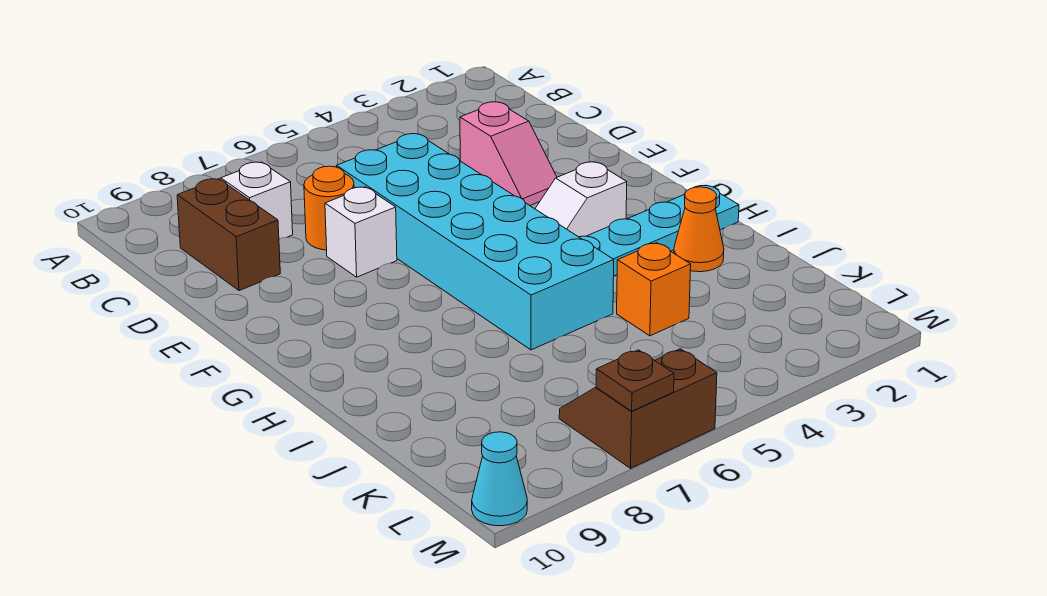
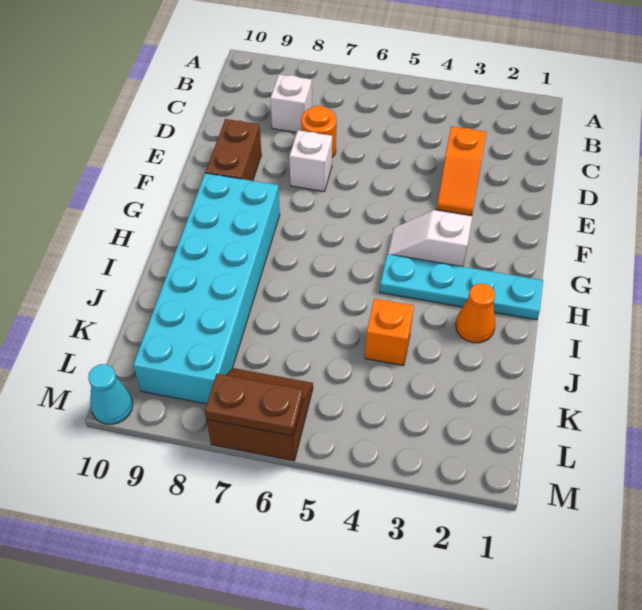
brown 1x2 brick [177,179,280,291] -> brown 1x2 brick moved to [206,119,262,181]
pink 1x2 slope [460,102,557,205] -> orange 1x2 slope [437,126,486,215]
cyan 2x6 brick [337,134,614,350] -> cyan 2x6 brick moved to [133,173,280,404]
brown 1x1 plate [596,350,674,411] -> brown 1x2 plate [205,374,303,436]

